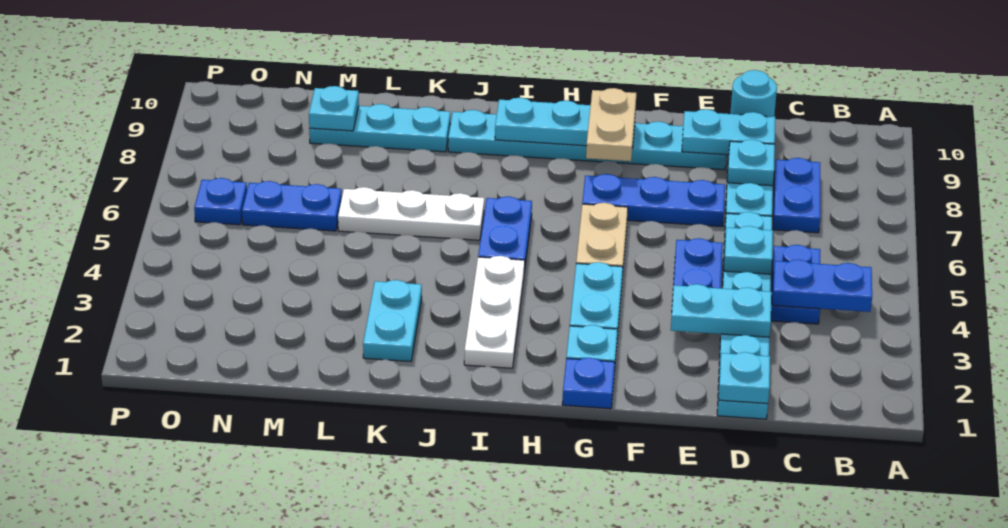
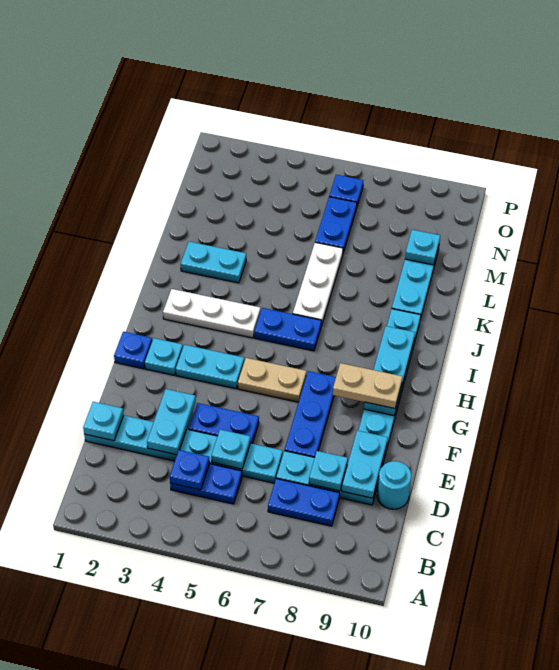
blue 1x2 plate [773,260,872,312] -> blue 1x1 plate [170,450,210,490]

